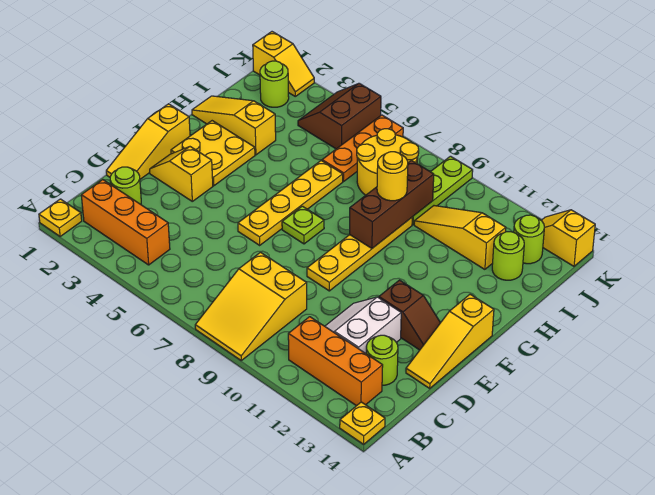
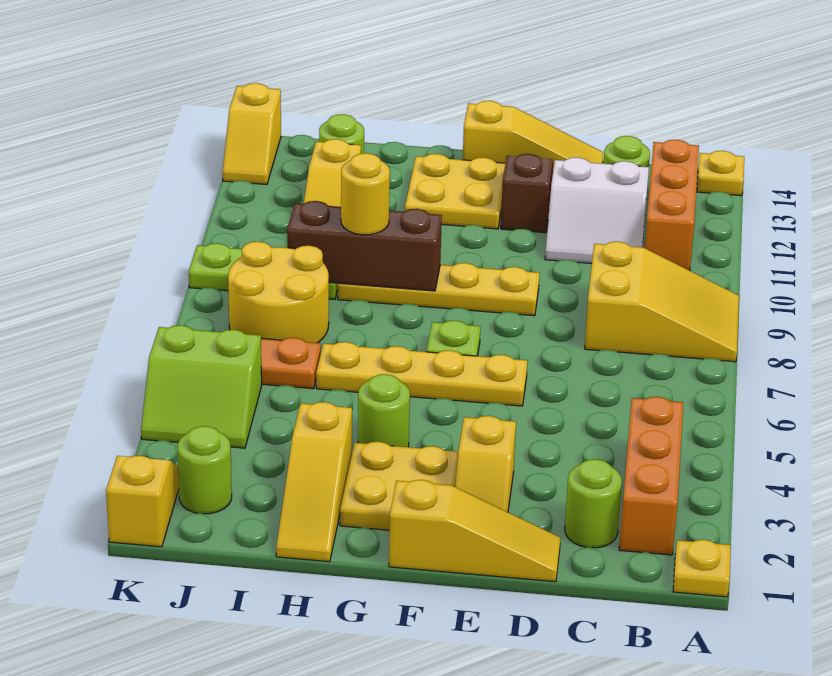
none -> yellow 2x2 plate [405,154,506,229]
brown 2x2 slope [298,83,381,149] -> lime 2x2 slope [141,325,262,448]
lime 1x1 round brick [514,215,544,264] -> lime 1x1 round brick moved to [358,374,410,447]

